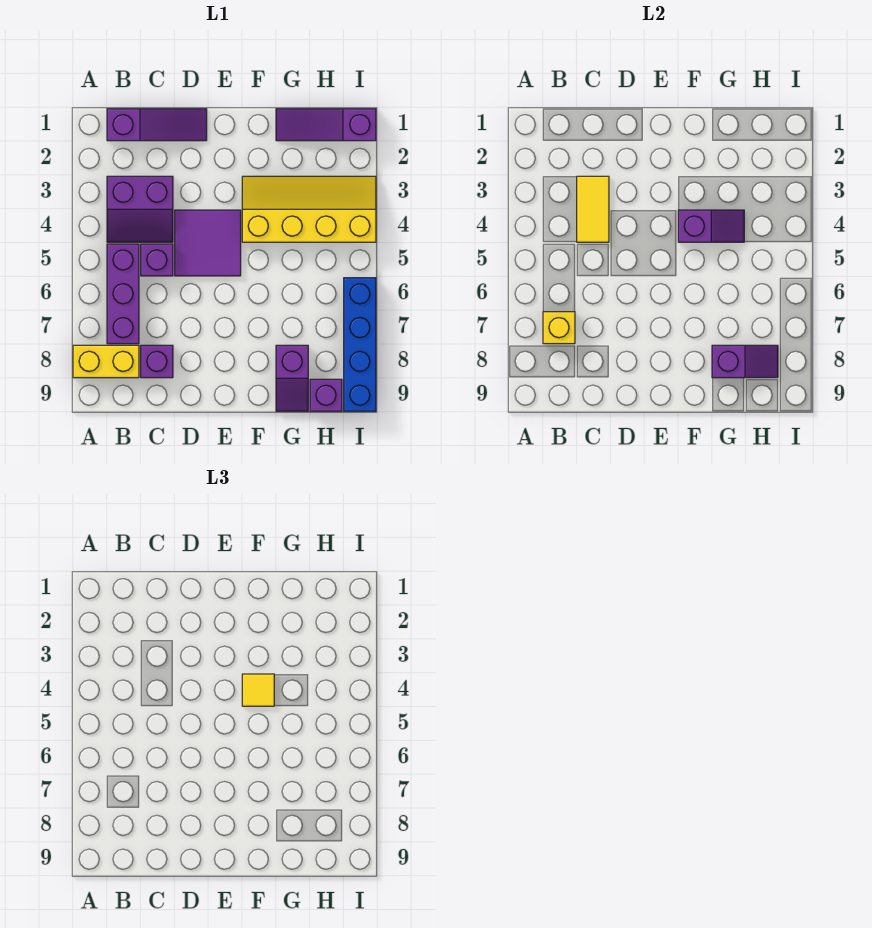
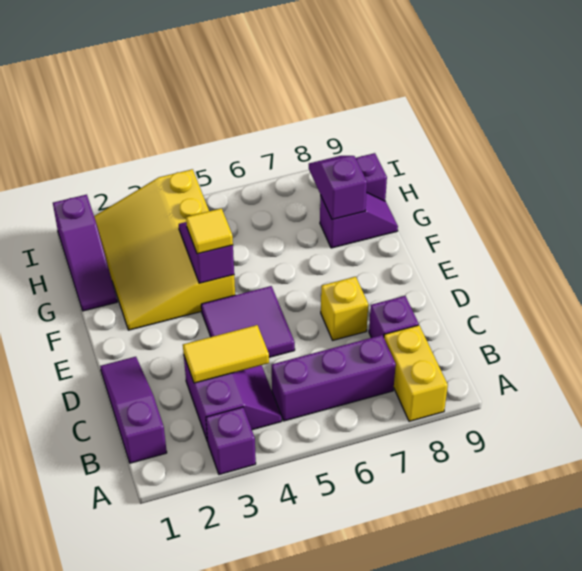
yellow 1x1 brick [543,312,575,344] -> yellow 1x1 brick moved to [321,277,368,340]
purple 1x1 brick [141,244,173,276] -> purple 1x1 brick moved to [206,407,256,474]
yellow 2x4 slope [242,176,376,242] -> yellow 3x4 slope [94,169,235,330]
blue 1x4 brick [344,278,376,411] -> none

